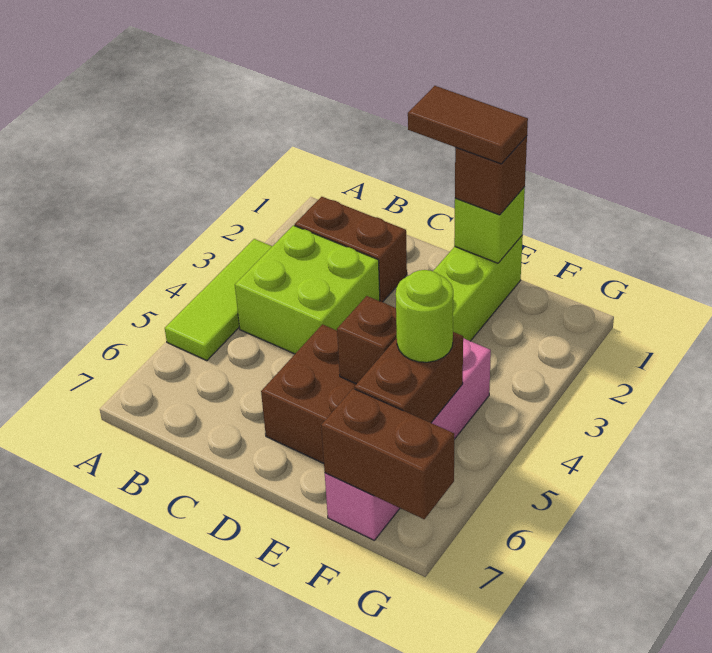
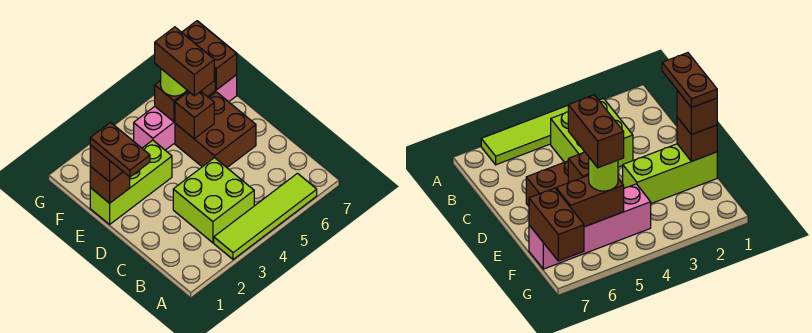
lime 1x3 tile [165,239,272,361] -> lime 1x4 tile [214,173,317,259]
brown 1x2 brick [295,197,407,302] -> brown 1x2 brick moved to [155,27,214,96]
brown 1x2 tile [408,86,528,164] -> brown 1x2 plate [90,122,150,177]
lime 1x1 brick [454,187,525,263] -> brown 1x1 brick [90,166,130,203]

